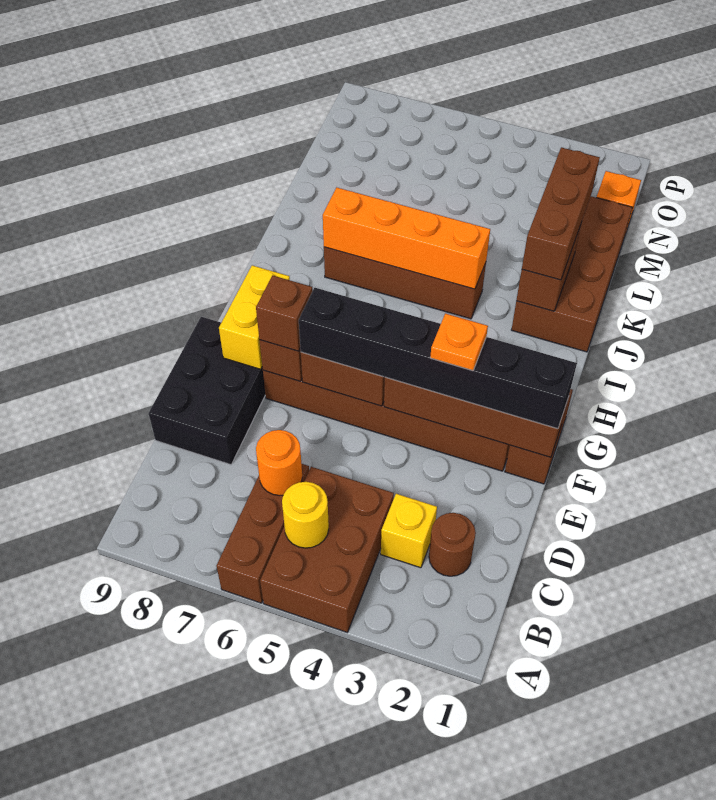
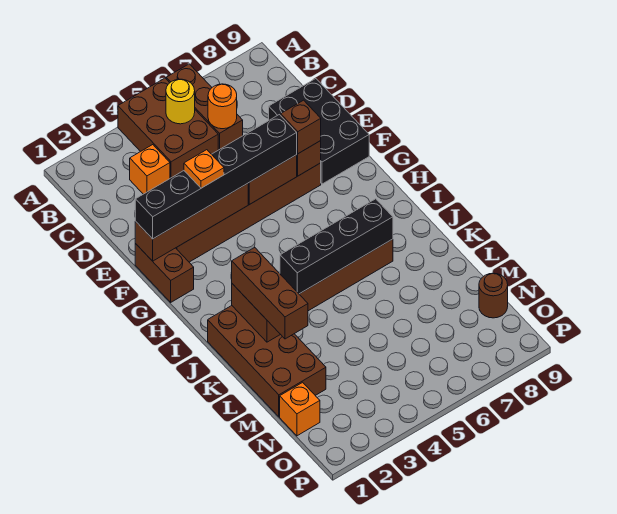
brown 1x1 round brick [429,513,476,576] -> brown 1x1 round brick moved to [479,273,508,318]
yellow 1x1 brick [381,494,437,568] -> orange 1x1 brick [130,145,170,194]
yellow 1x2 brick [219,265,290,369] -> none
orange 1x4 brick [323,188,490,289] -> black 1x4 brick [280,199,393,294]

